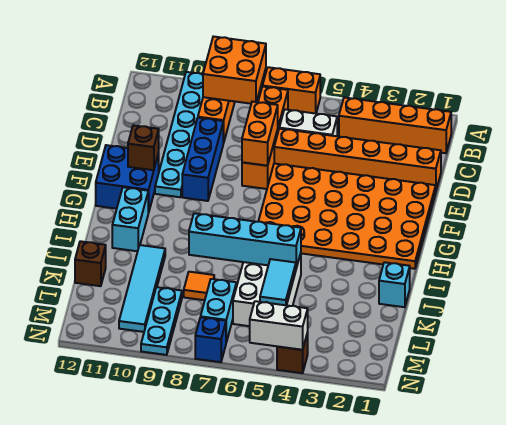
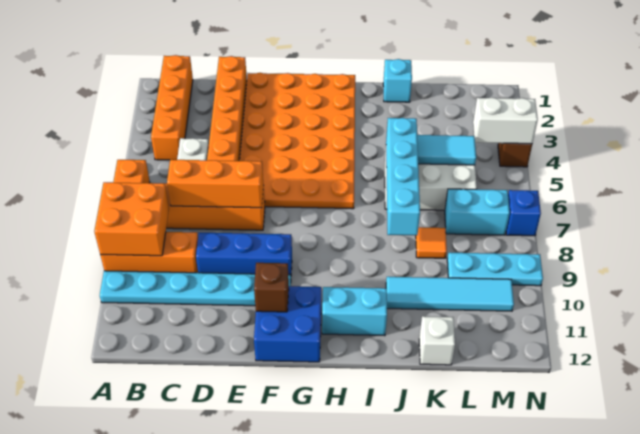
orange 1x2 brick [242,102,278,166] -> orange 1x3 brick [167,160,264,208]
brown 1x1 brick [75,241,106,286] -> white 1x1 brick [419,316,455,365]
white 1x2 brick [250,301,308,350] -> white 1x2 brick turned to [473,98,538,144]

